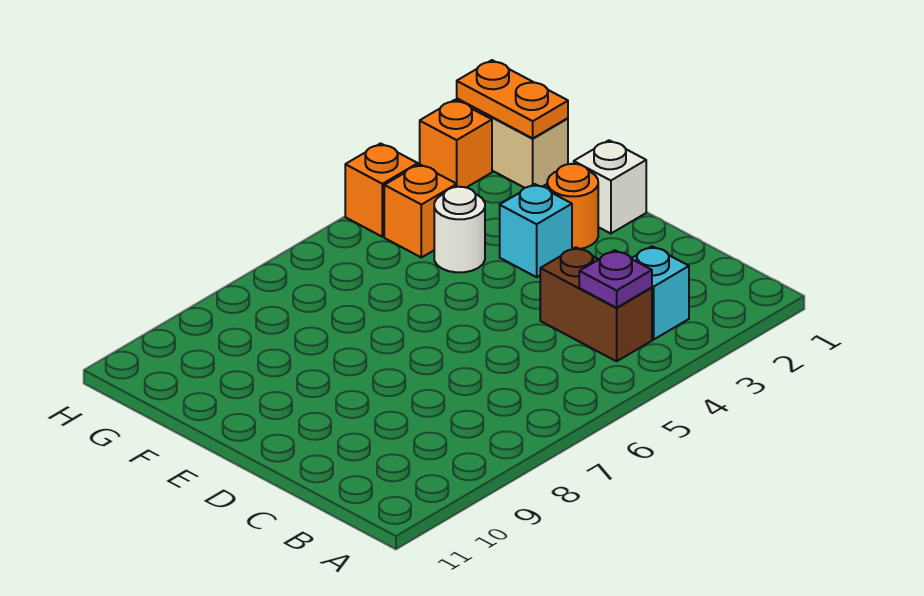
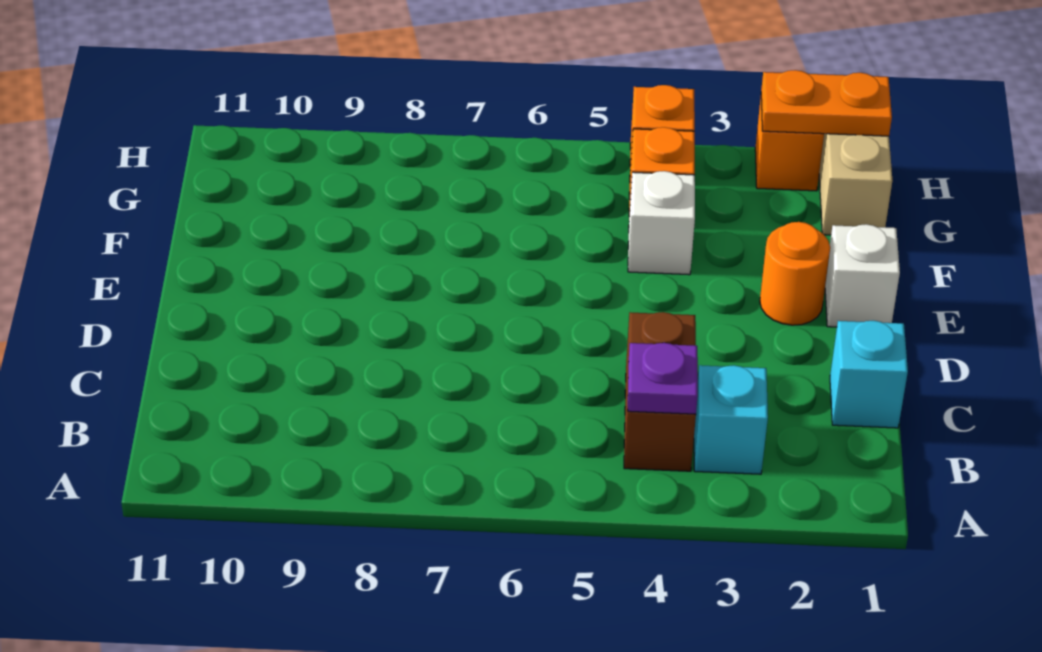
cyan 1x1 brick [500,184,572,277] -> cyan 1x1 brick moved to [830,321,908,428]
white 1x1 round brick [434,187,485,272] -> white 1x1 brick [628,171,695,275]
orange 1x2 plate [457,60,568,138] -> orange 1x2 plate turned to [761,70,892,136]

